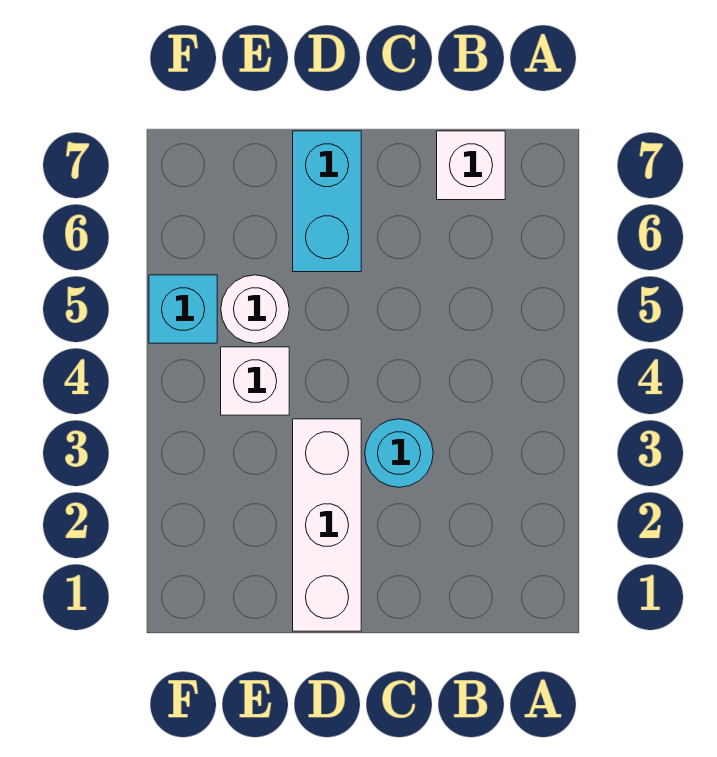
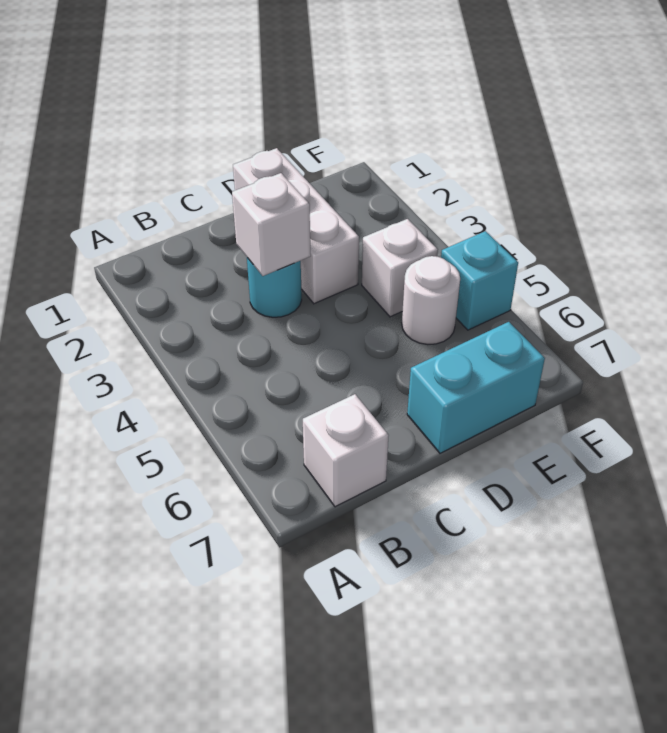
none -> white 1x1 brick [232,173,311,276]
cyan 1x2 brick [293,131,361,272] -> cyan 1x2 brick turned to [407,322,545,453]

